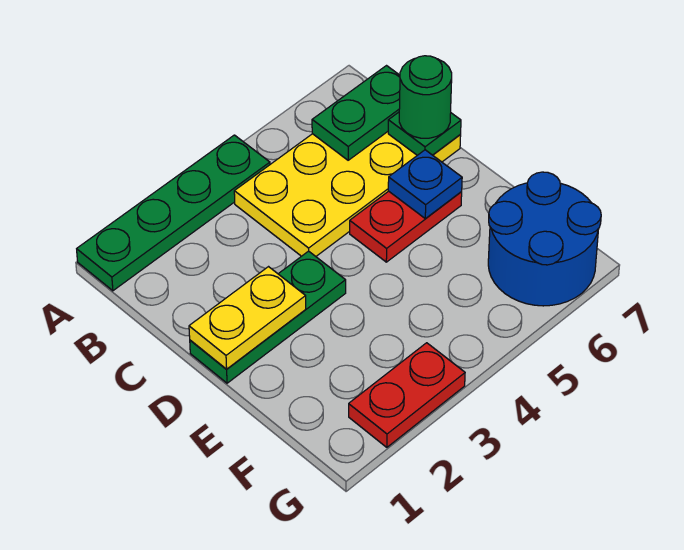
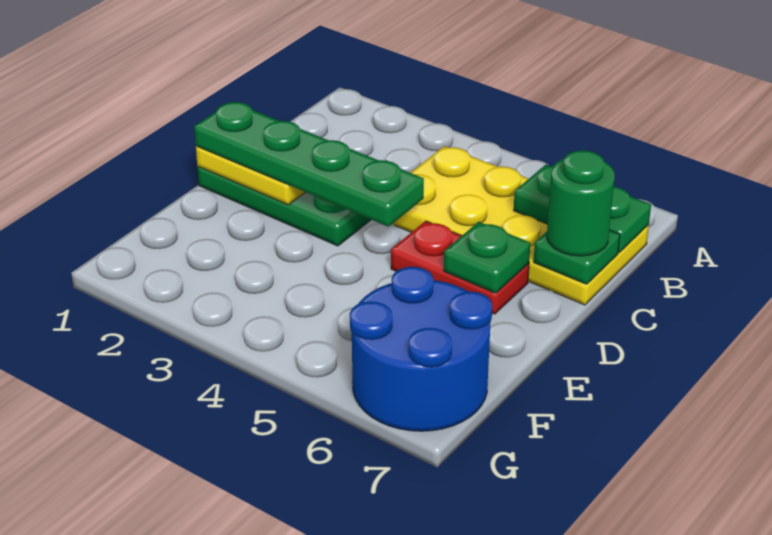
green 1x4 plate [77,135,270,291] -> green 1x4 plate moved to [194,102,424,227]
blue 1x1 plate [388,150,462,218] -> green 1x1 plate [444,222,530,293]
red 1x2 plate [349,343,465,447] -> none

